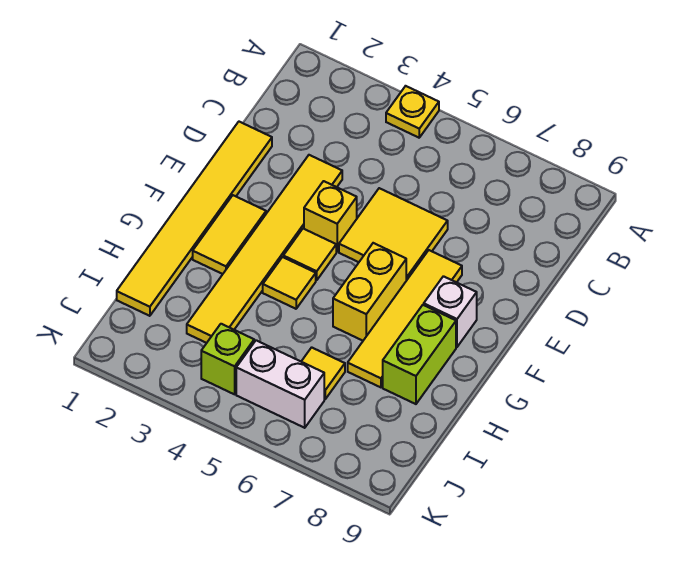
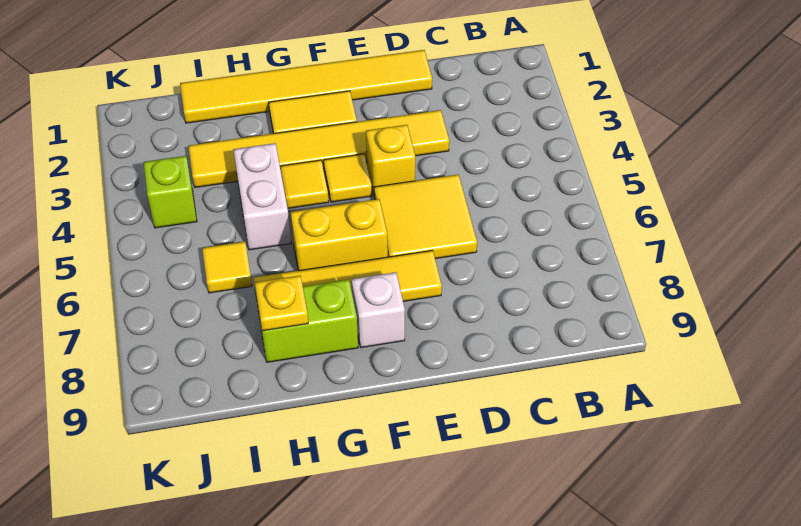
yellow 1x1 plate [386,86,439,138] -> yellow 1x1 plate moved to [255,276,308,331]
white 1x2 brick [236,340,324,428] -> white 1x2 brick moved to [233,143,291,250]

